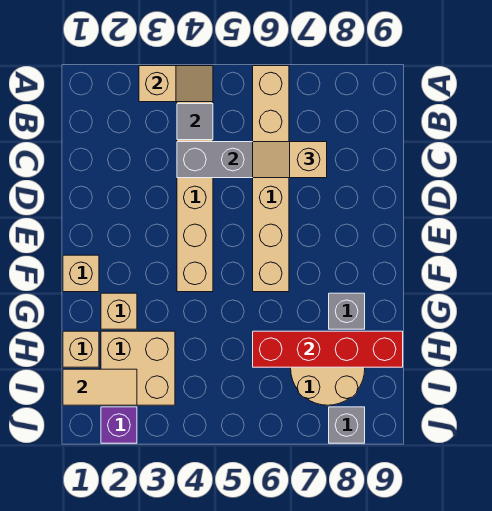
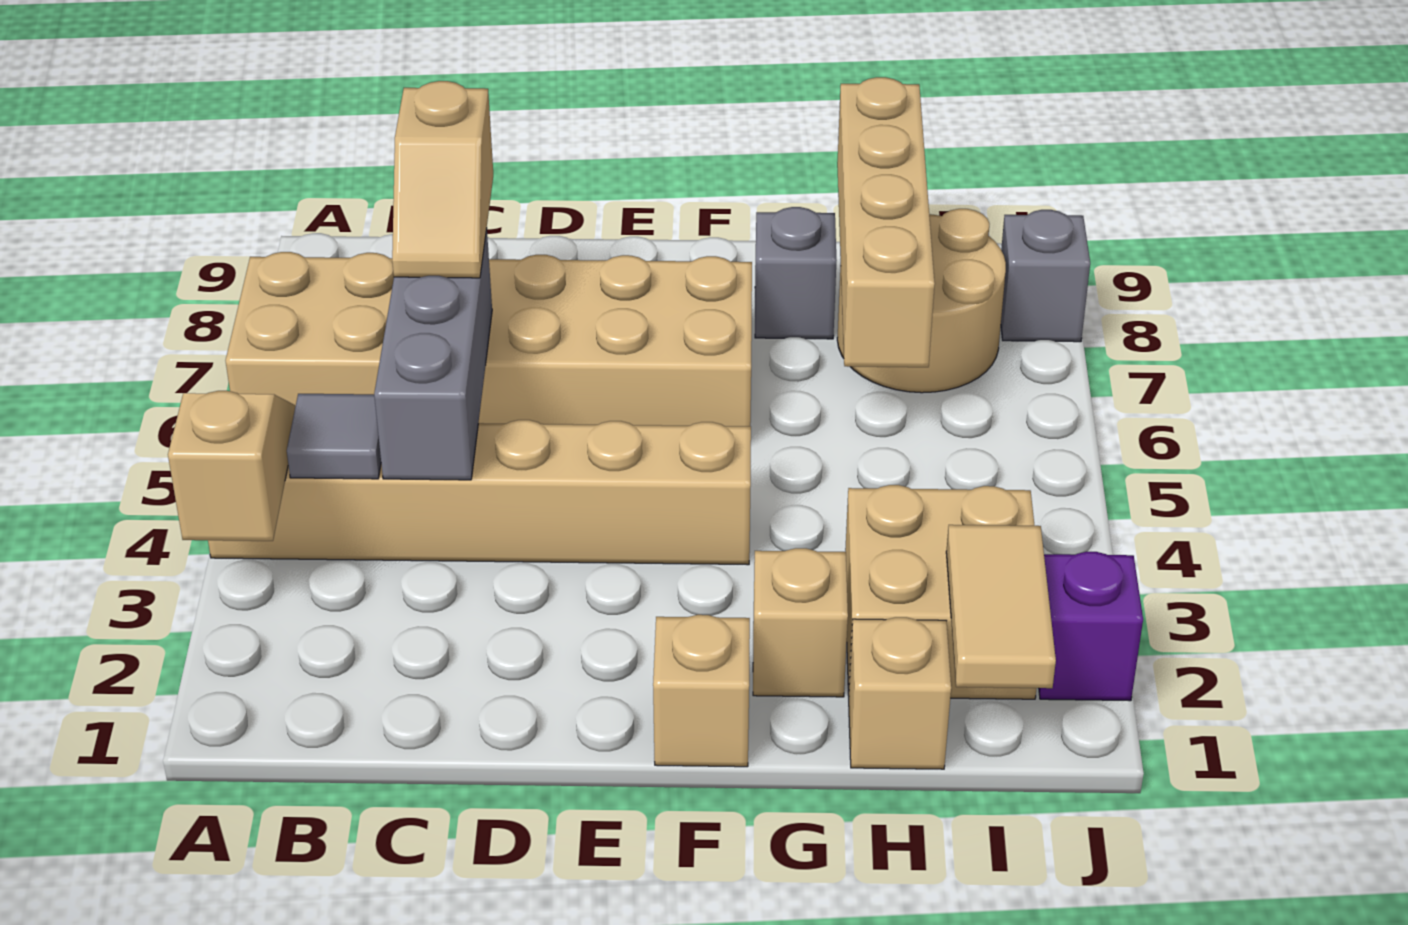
tan 1x6 brick [253,66,289,292] -> tan 2x6 brick [226,252,752,426]
red 1x4 brick [253,331,403,367] -> tan 1x4 brick [837,77,935,367]

